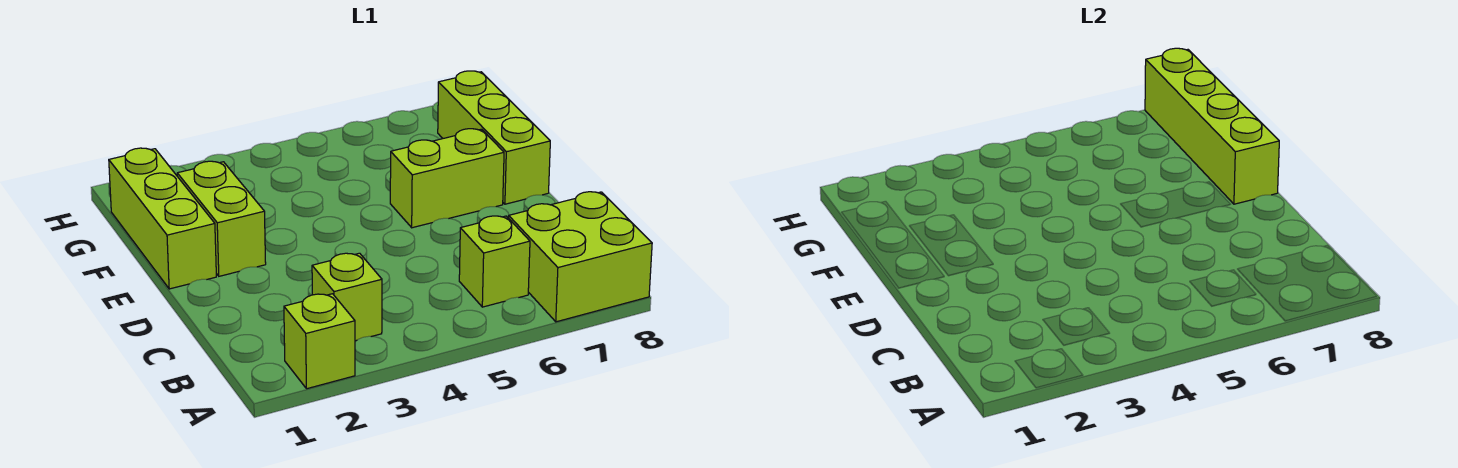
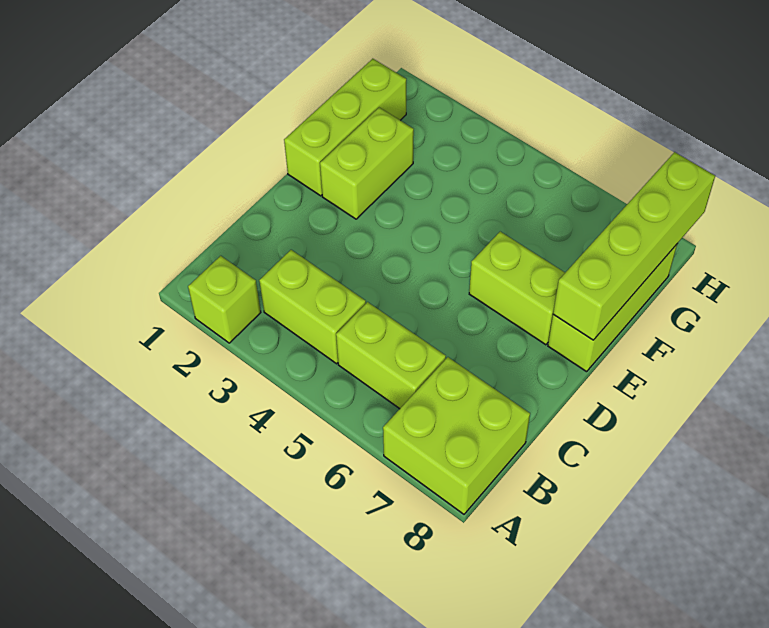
lime 1x1 brick [312,253,382,341] -> lime 1x2 brick [259,250,366,364]
lime 1x1 brick [459,216,530,307] -> lime 1x2 brick [336,302,446,409]

